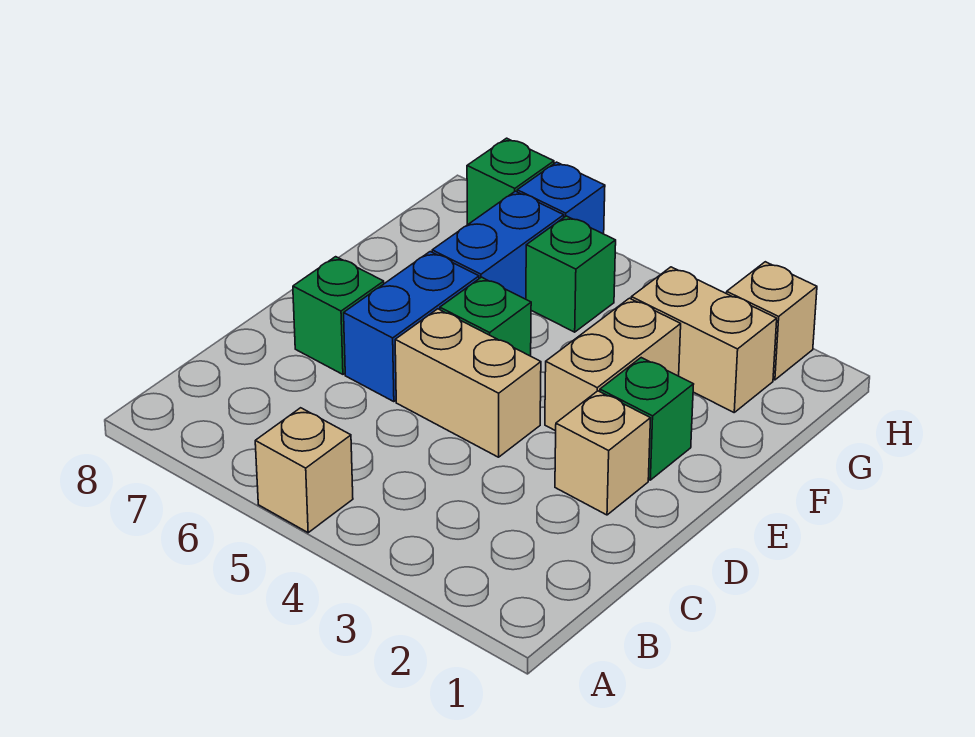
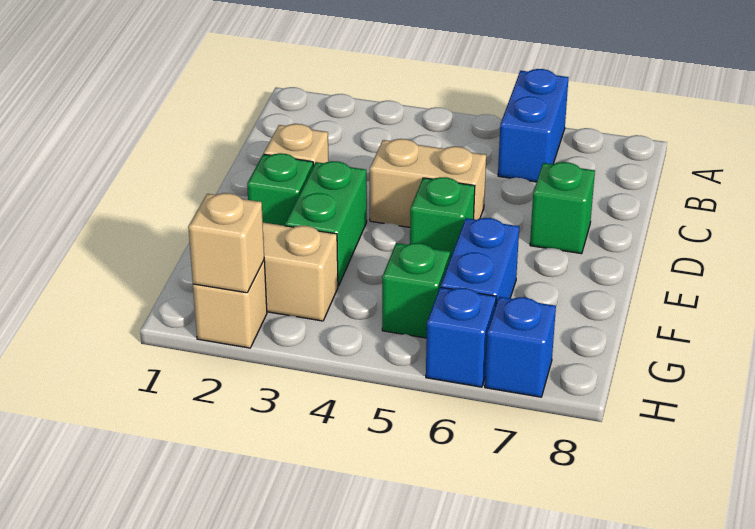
tan 1x1 brick [255,408,353,533] -> tan 1x1 brick moved to [188,193,264,293]
blue 1x2 brick [344,252,479,402] -> blue 1x2 brick moved to [498,69,569,182]
tan 1x2 brick [545,298,681,431] -> green 1x2 brick [285,161,367,286]
green 1x1 brick [467,138,554,225] -> blue 1x1 brick [485,297,556,397]

